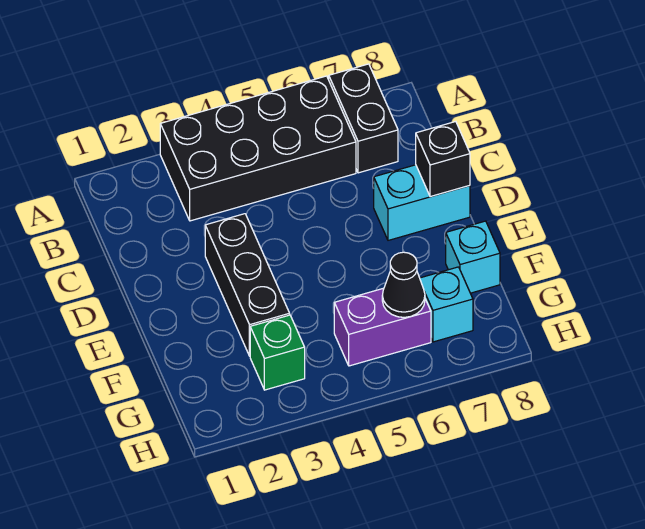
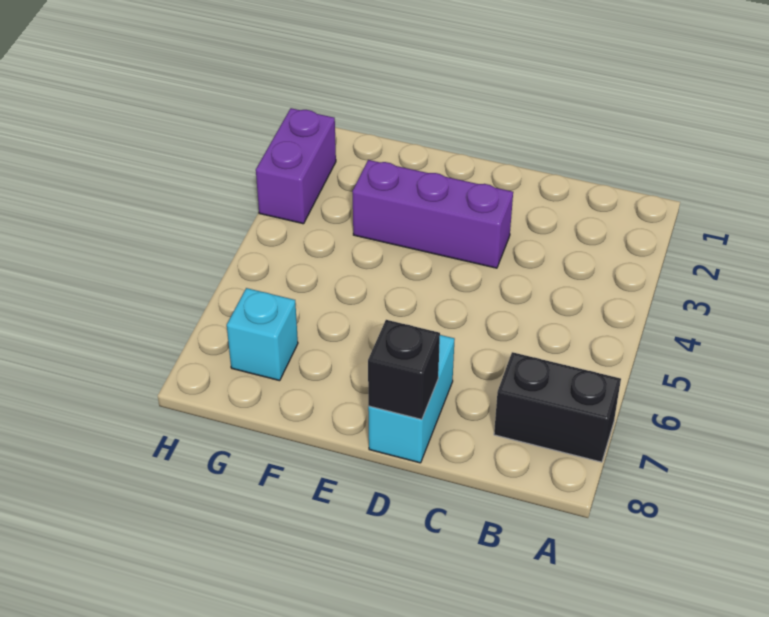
black 2x4 brick [160,76,356,221] -> none
black 1x3 brick [205,214,290,356] -> purple 1x3 brick [352,160,513,268]
cyan 1x1 brick [446,221,500,293] -> none
green 1x1 brick [250,315,305,390] -> none
purple 1x2 brick [334,288,431,366] -> purple 1x2 brick moved to [256,108,336,224]
black 1x1 cone [382,252,425,317] -> none

